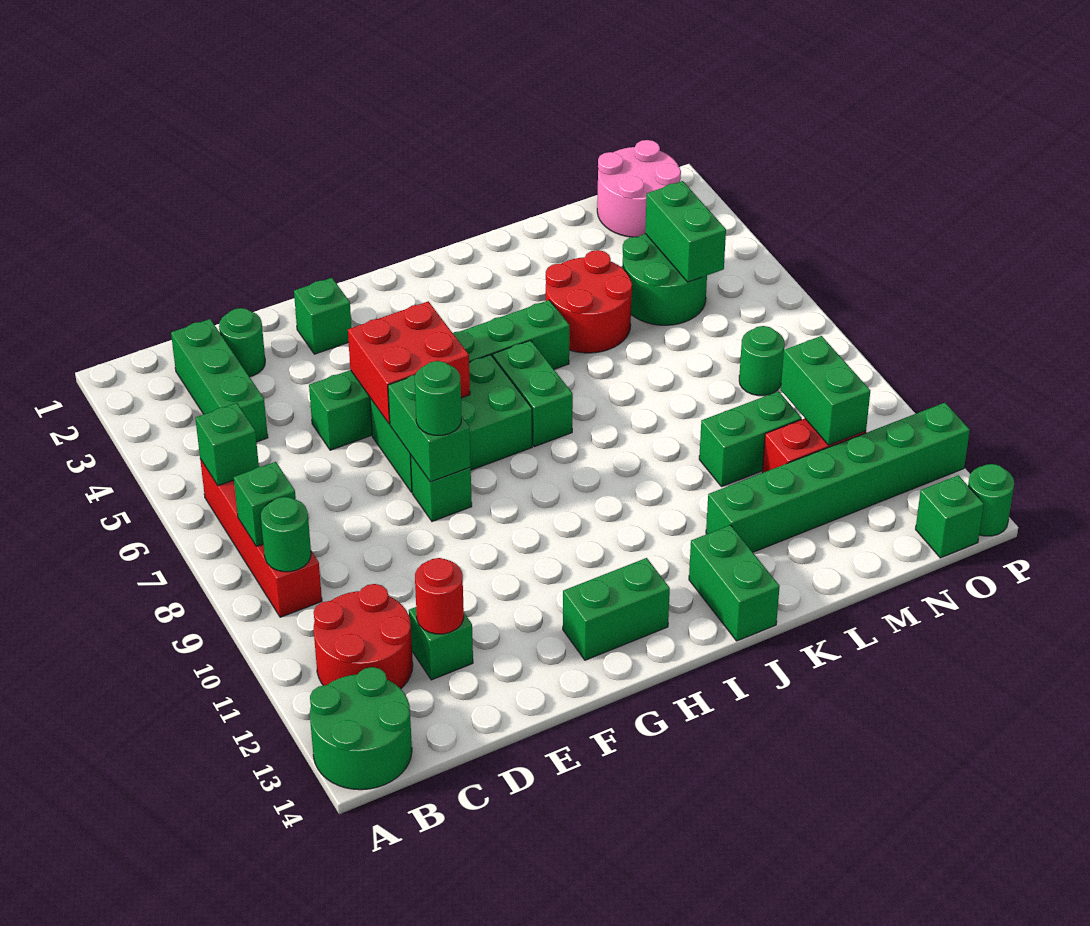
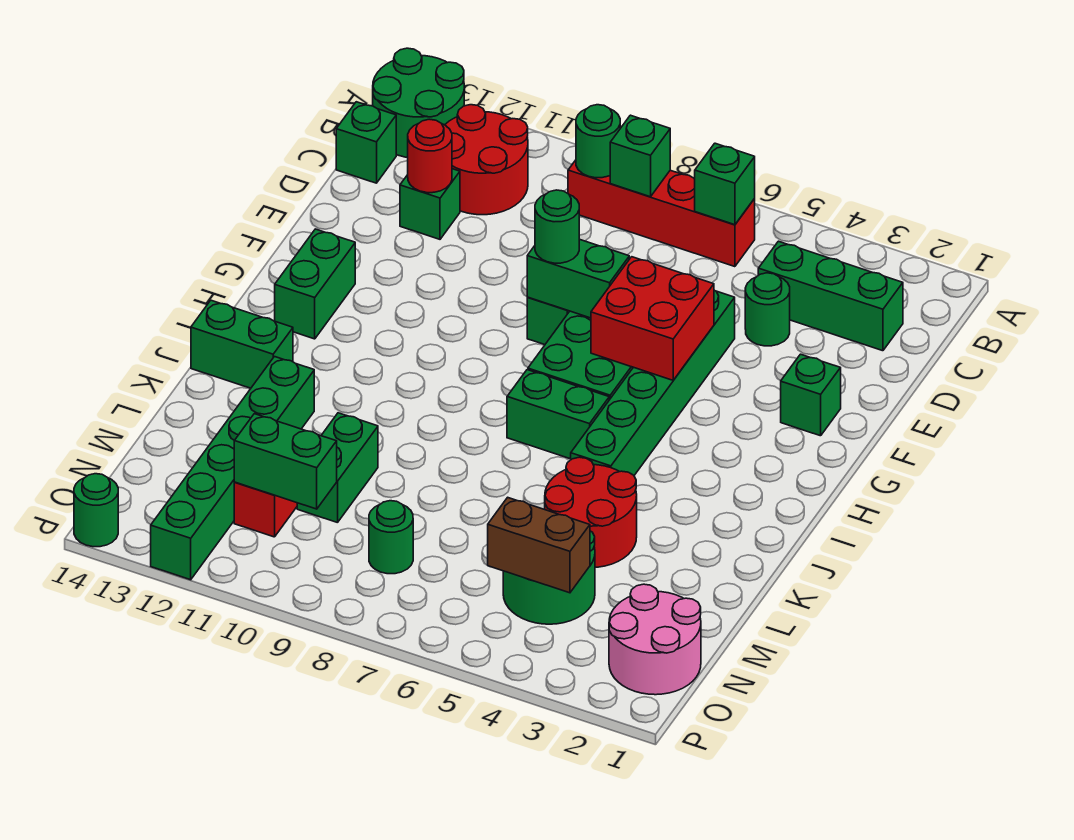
green 1x1 round brick [219,308,265,377] -> green 1x1 round brick moved to [745,273,790,346]
green 1x2 brick [645,181,726,282] -> brown 1x2 brick [488,497,590,593]
green 1x1 brick [916,475,984,558] -> green 1x1 brick moved to [336,102,396,183]

